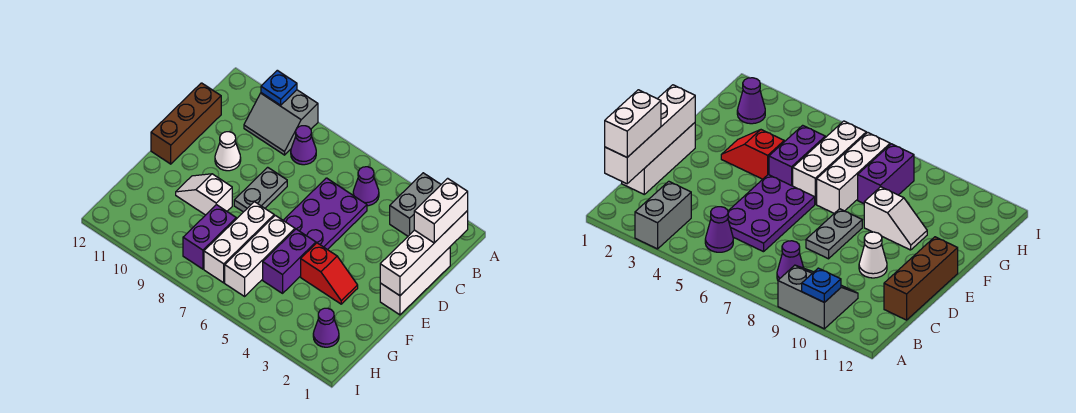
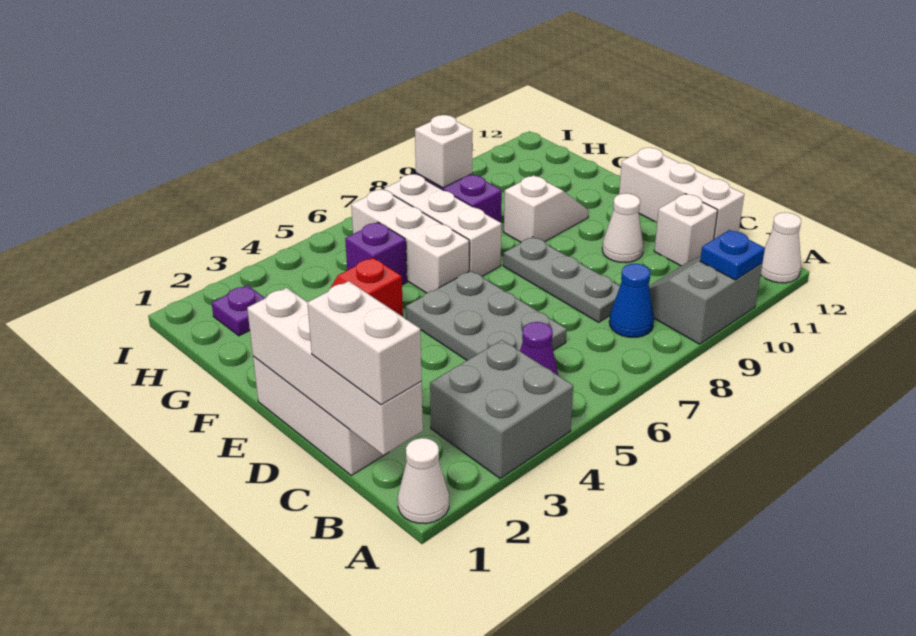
none -> white 1x1 cone [398,438,449,524]
grey 1x2 brick [390,173,441,236] -> grey 2x2 brick [430,340,573,479]
none -> white 1x1 cone [761,212,801,283]
purple 1x1 cone [291,126,316,165] -> blue 1x1 cone [609,264,654,337]
purple 2x3 plate [283,178,367,250] -> grey 2x3 plate [406,271,567,360]
none -> white 1x1 brick [654,194,718,266]
brown 1x3 brick [151,83,221,164] -> white 1x3 brick [619,148,744,239]
grey 1x2 plate [234,167,287,212] -> grey 1x3 plate [503,237,620,322]
purple 1x2 brick [263,229,316,293] -> purple 1x1 brick [345,222,407,285]
purple 1x1 cone [313,308,339,347] -> purple 1x1 plate [212,285,265,336]
none -> white 1x1 brick [415,115,473,188]

